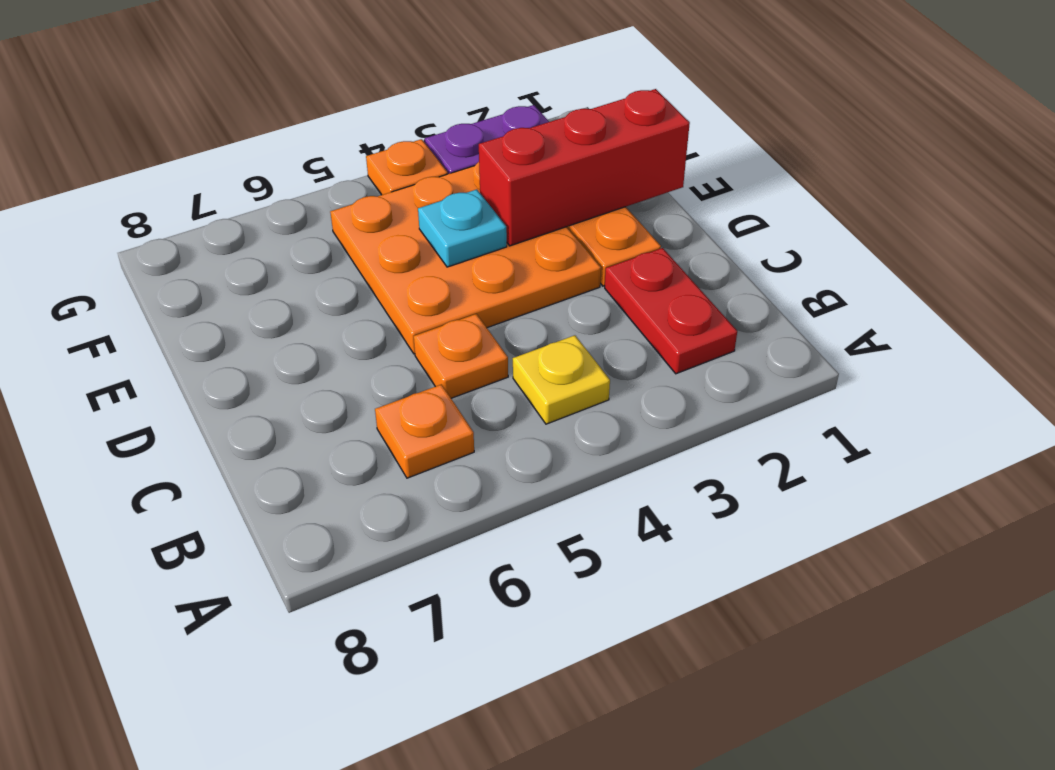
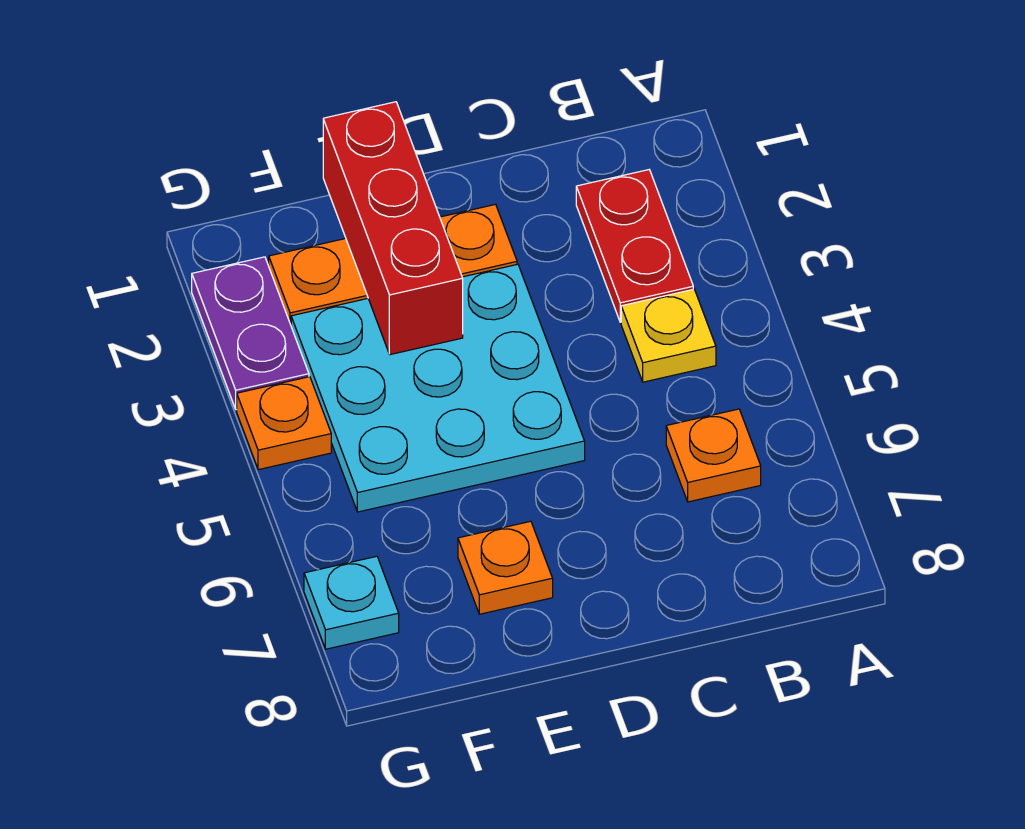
red 1x2 plate [605,248,737,374] -> red 1x2 plate turned to [576,170,693,322]
orange 1x1 plate [414,314,508,398] -> orange 1x1 plate moved to [458,521,553,614]
orange 3x3 plate [330,162,601,354] -> cyan 3x3 plate [291,264,585,512]
cyan 1x1 plate [418,189,507,267] -> cyan 1x1 plate moved to [304,556,399,649]

